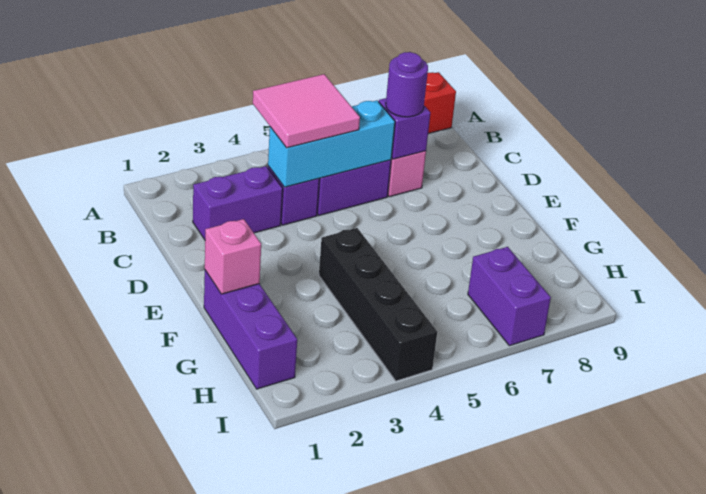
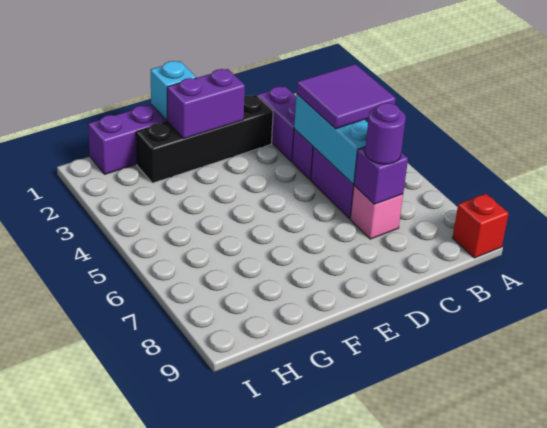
pink 2x2 tile [253,74,360,148] -> purple 2x2 tile [297,64,396,129]
pink 1x1 brick [205,219,261,294] -> cyan 1x1 brick [151,61,196,121]
black 1x4 brick [319,228,437,381] -> black 1x4 brick moved to [136,95,273,183]
purple 1x2 brick [468,247,551,346] -> purple 1x2 brick moved to [167,69,245,139]

